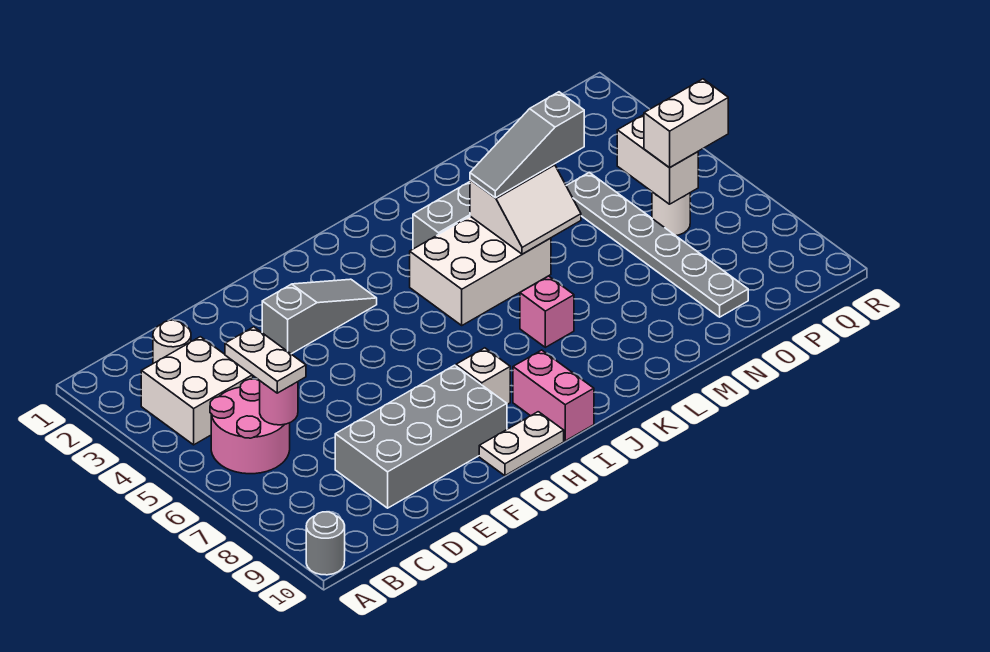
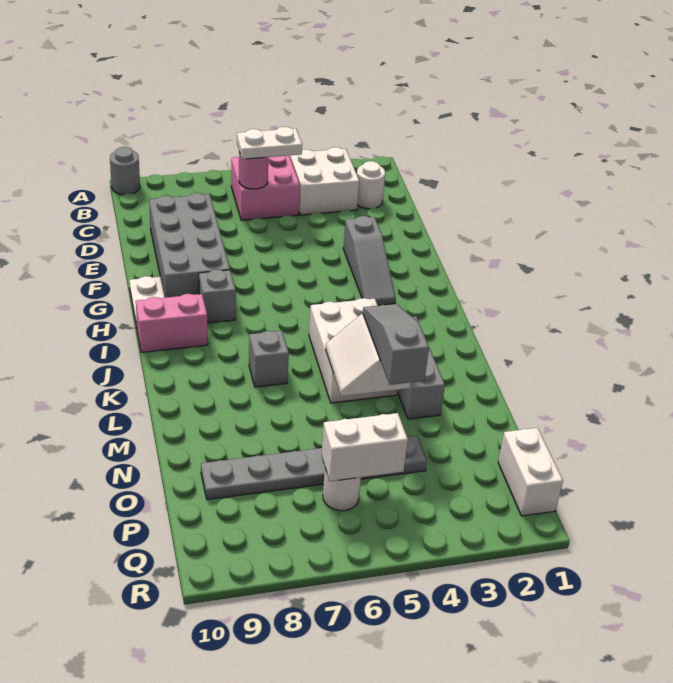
pink 2x2 round brick [210,379,290,474] -> pink 2x2 brick [231,156,300,220]
white 1x1 brick [456,348,510,404] -> grey 1x1 brick [199,269,236,323]
pink 1x1 brick [520,276,574,347] -> grey 1x1 brick [249,331,289,387]
white 1x2 brick [644,79,728,168] -> white 1x2 brick moved to [498,428,563,516]

